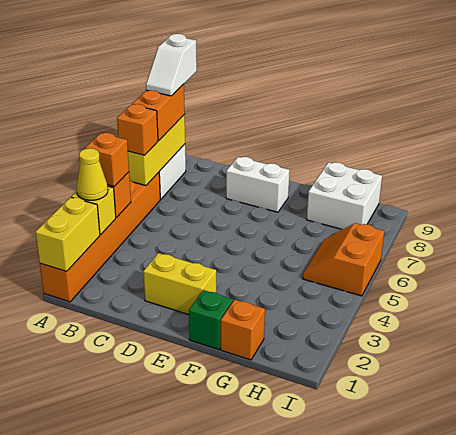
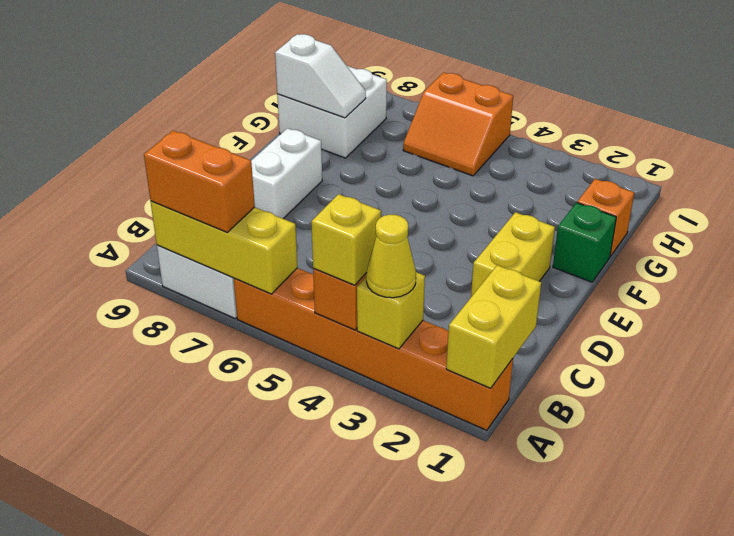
yellow 1x2 brick [35,197,100,271] -> yellow 1x2 brick turned to [446,265,541,388]
orange 1x1 brick [85,133,129,187] -> yellow 1x1 brick [311,194,381,285]
orange 1x1 brick [117,104,158,155] -> none
white 1x2 slope [146,34,197,96] -> white 1x2 slope moved to [275,34,366,118]

